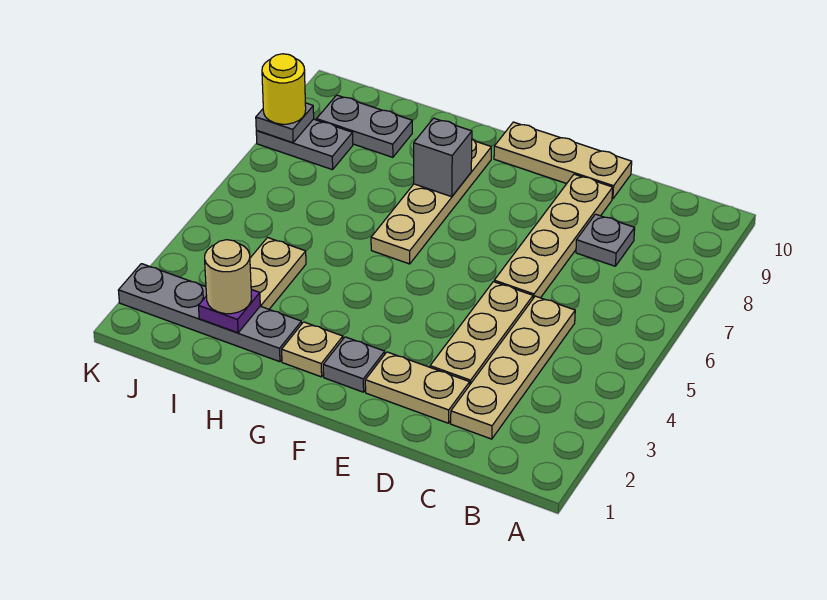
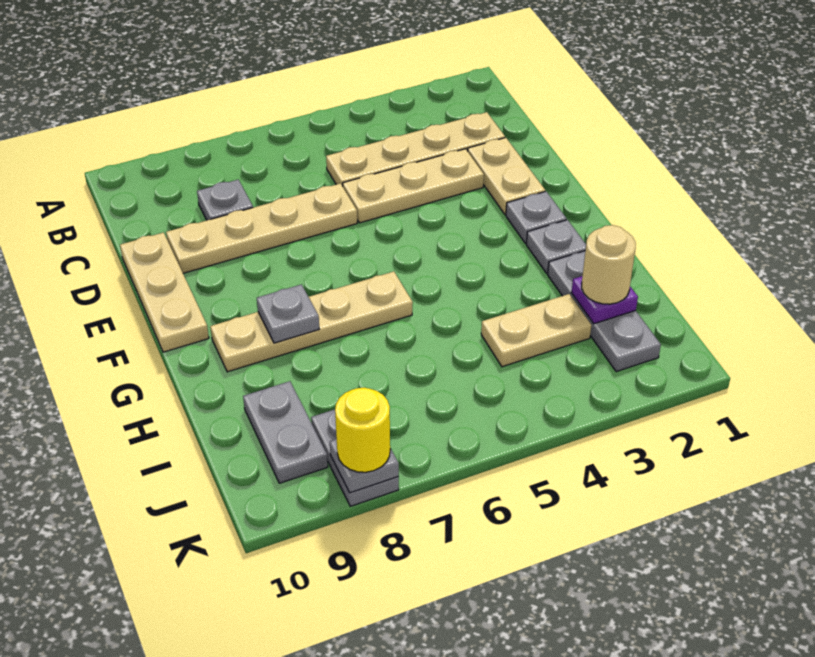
tan 1x1 plate [282,322,343,377] -> grey 1x1 plate [526,220,586,274]
grey 1x1 brick [414,118,472,197] -> grey 1x1 plate [257,284,319,343]
grey 1x4 plate [118,264,302,362] -> grey 1x3 plate [548,251,661,372]

